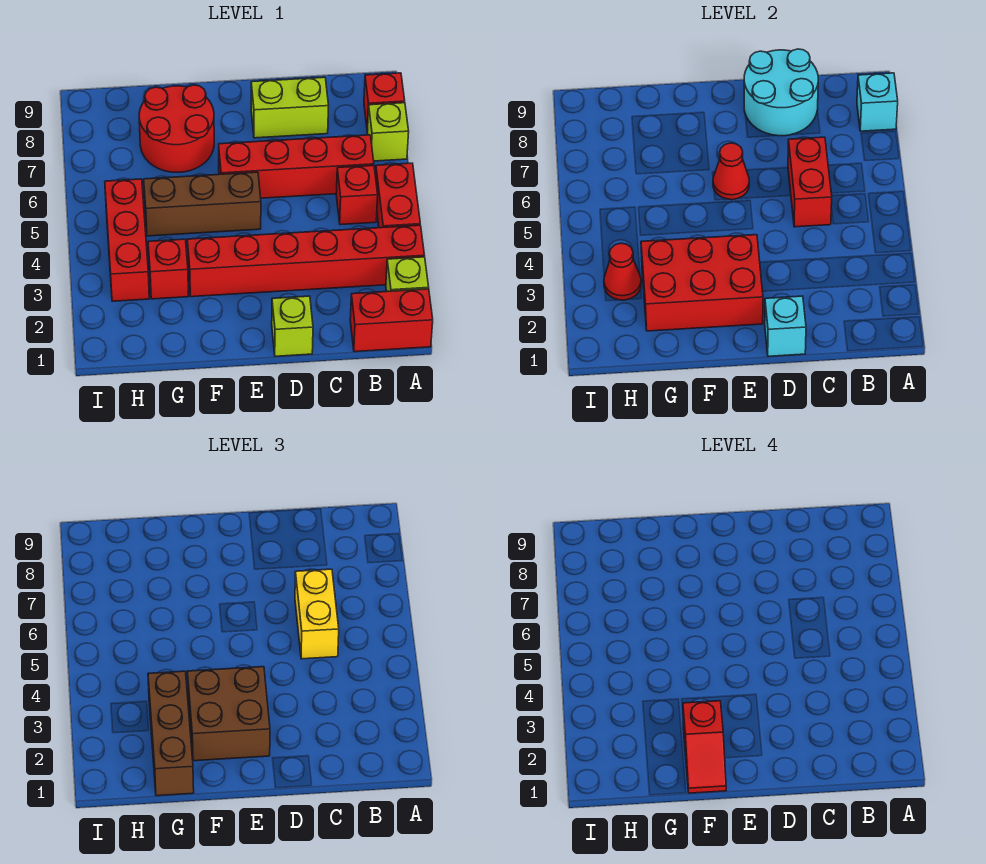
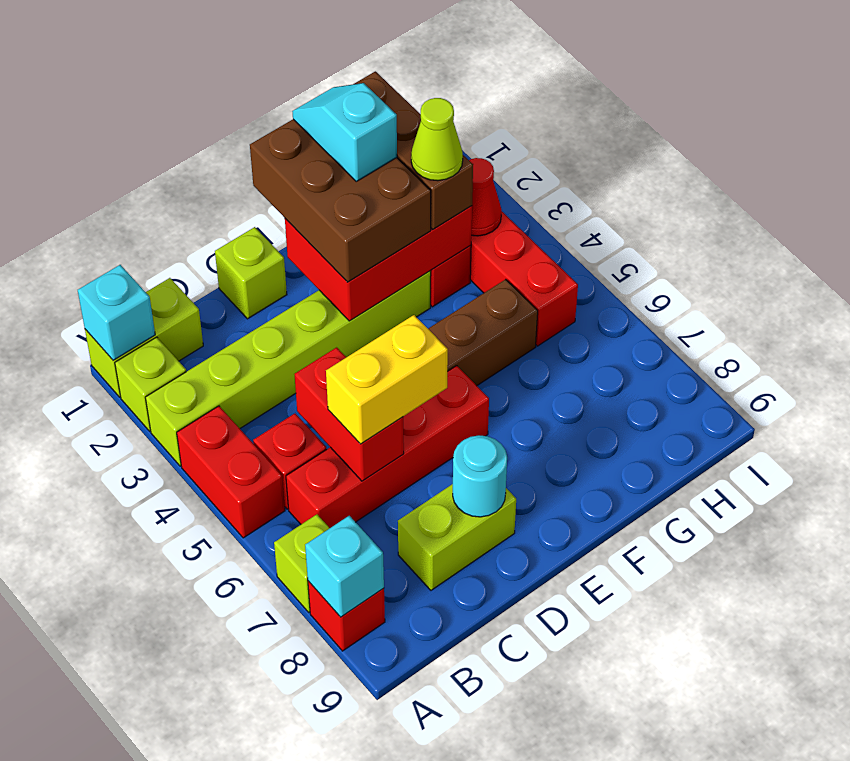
red 1x2 brick [350,289,433,352] -> lime 1x2 brick [85,278,203,397]
red 1x6 brick [187,225,424,297] -> lime 1x6 brick [145,271,431,466]
yellow 1x2 brick [295,569,339,659] -> yellow 1x2 brick turned to [326,315,448,444]
cyan 2x2 round brick [744,49,818,136] -> cyan 1x1 round brick [453,435,507,517]
cyan 1x1 brick [765,296,806,356] -> cyan 1x1 brick moved to [78,265,155,360]
brown 2x2 brick [187,667,270,761] -> brown 2x3 brick [250,119,431,282]
red 1x1 cone [713,143,749,200] -> none
red 1x2 slope [683,701,726,793] -> cyan 1x2 slope [292,83,397,181]
red 2x2 round brick [139,85,214,172] -> none
none -> lime 1x1 cone [411,98,463,181]

